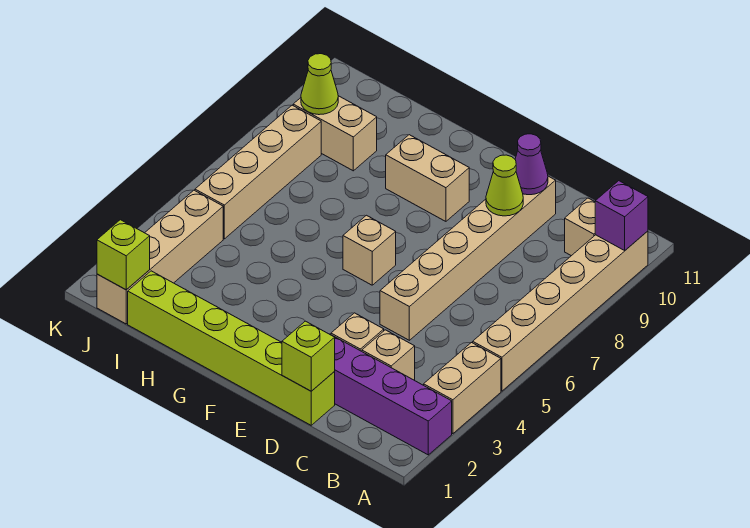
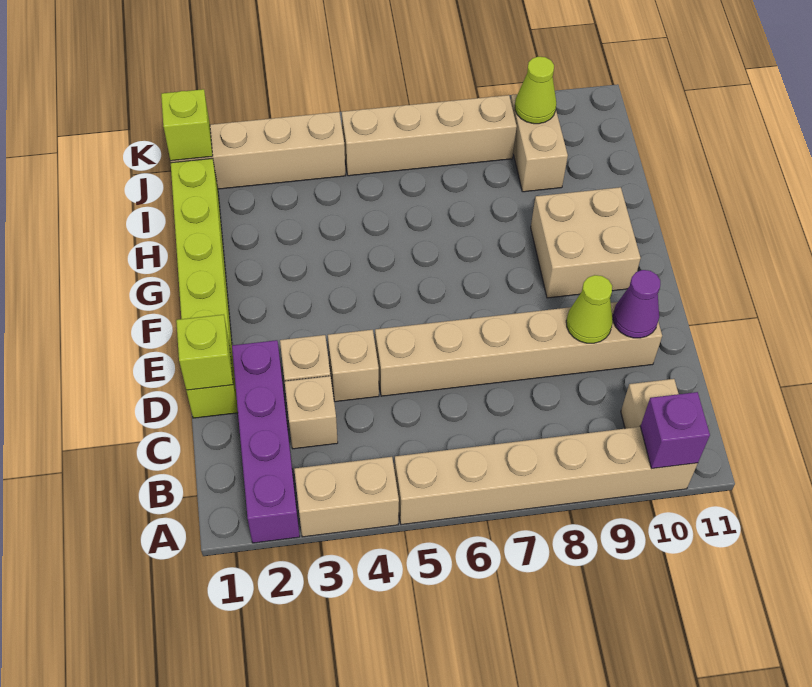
tan 1x1 brick [343,215,396,285] -> tan 1x1 brick moved to [328,330,379,402]
tan 1x2 brick [386,135,469,221] -> tan 2x2 brick [531,187,641,298]

